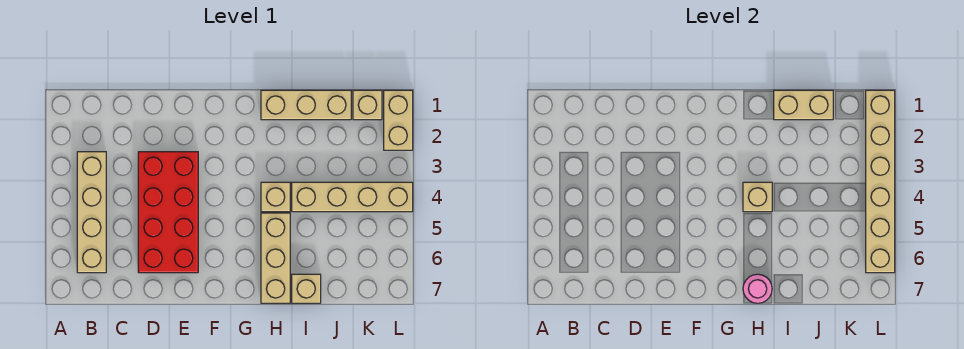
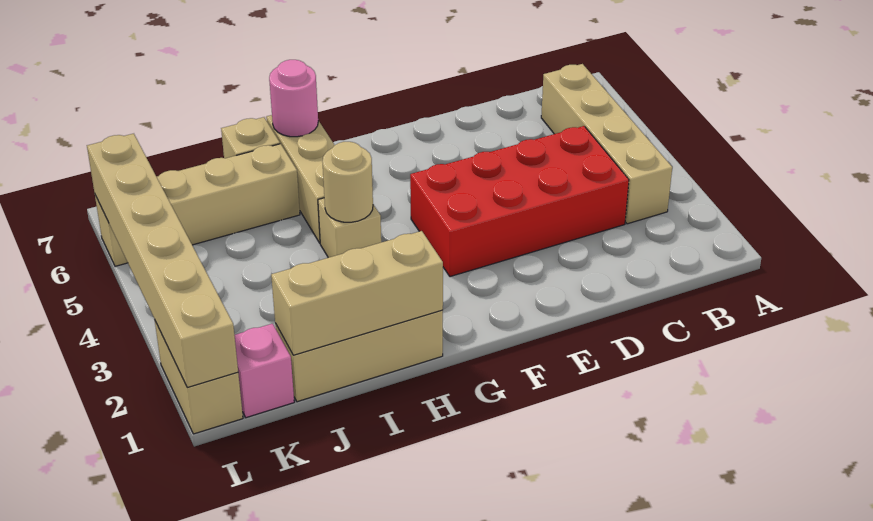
red 2x4 brick [138,152,198,273] -> red 2x4 brick turned to [410,126,629,277]
tan 1x1 brick [743,182,772,212] -> tan 1x1 round brick [322,142,373,222]
tan 1x2 brick [774,90,833,120] -> tan 1x3 brick [271,231,443,355]
tan 1x4 brick [292,182,413,212] -> tan 1x4 brick moved to [95,144,300,266]
tan 1x1 brick [353,90,382,120] -> pink 1x1 brick [234,324,294,418]

